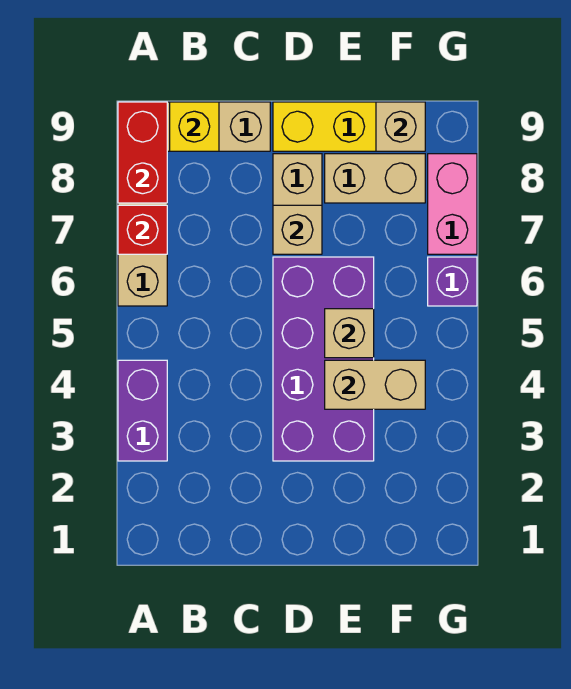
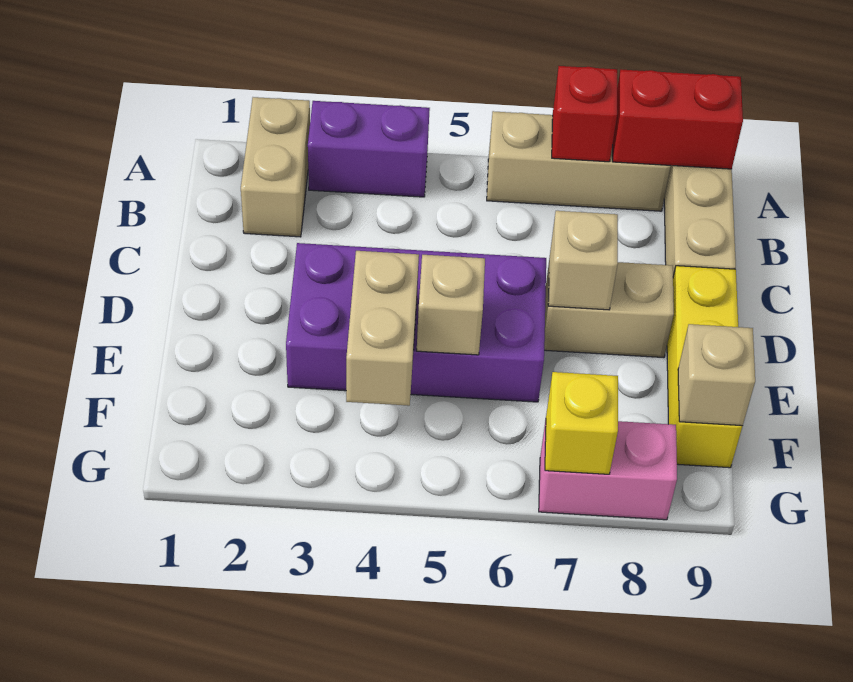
yellow 1x1 brick [170,102,219,151] -> yellow 1x1 brick moved to [545,372,618,474]
tan 1x2 brick [325,154,425,203] -> tan 1x2 brick moved to [241,97,310,237]
purple 1x1 brick [428,257,477,306] -> none

